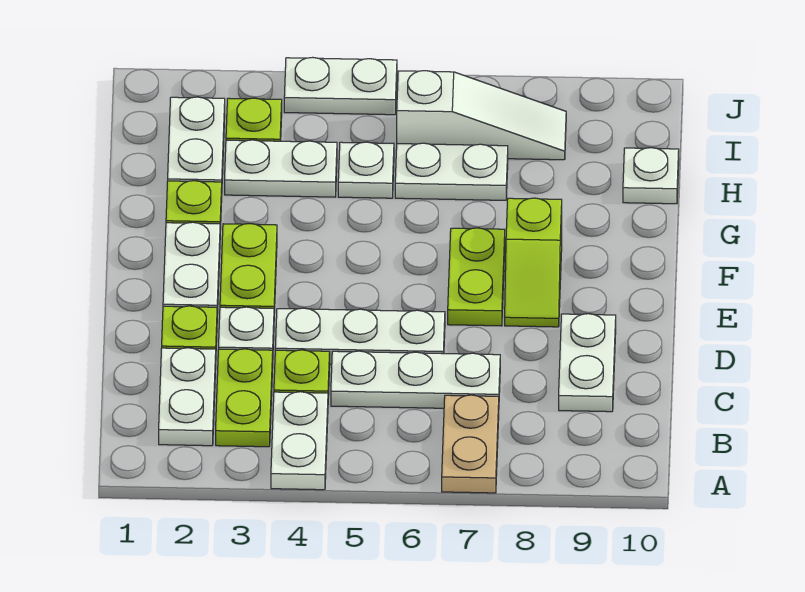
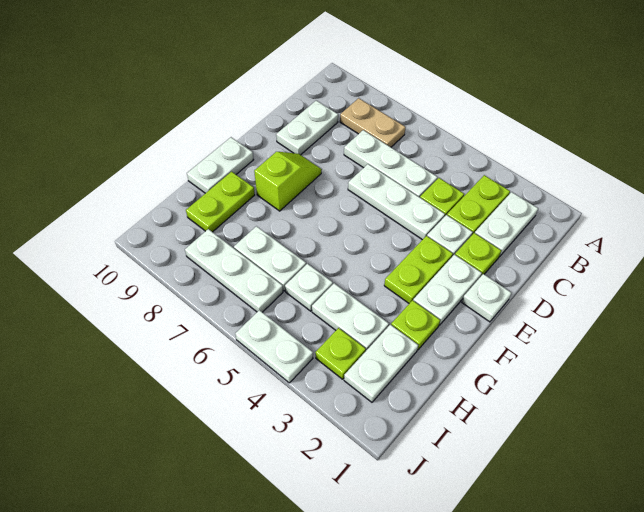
white 1x2 plate [271,392,328,490] -> white 1x2 plate moved to [187,137,254,193]
tan 1x2 plate [442,395,499,493] -> tan 1x2 plate turned to [340,98,405,147]
lime 1x2 plate [448,228,505,326] -> lime 1x2 plate moved to [186,172,255,232]
white 1x1 plate [623,148,679,204] -> white 1x1 plate moved to [462,274,511,322]
white 1x3 slope [397,71,566,160] -> white 1x3 plate [185,229,283,312]

